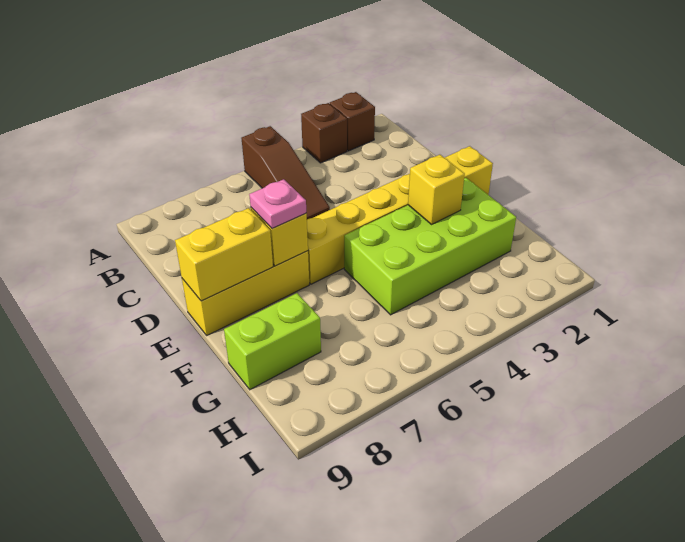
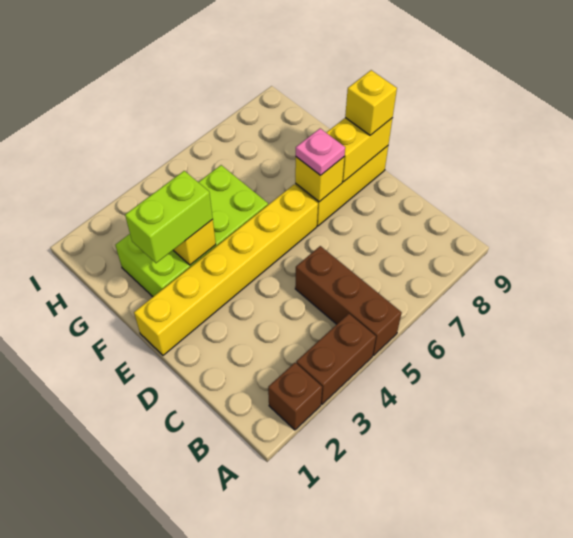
brown 1x1 brick [301,103,347,163] -> brown 1x2 brick [296,314,376,404]
brown 1x3 slope [241,126,330,219] -> brown 1x3 brick [295,246,402,356]
none -> yellow 1x1 brick [345,70,397,135]
lime 1x2 brick [224,293,321,390] -> lime 1x2 brick moved to [125,171,213,263]

